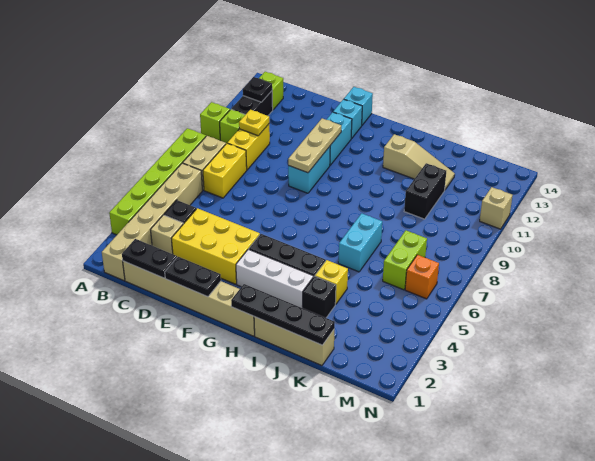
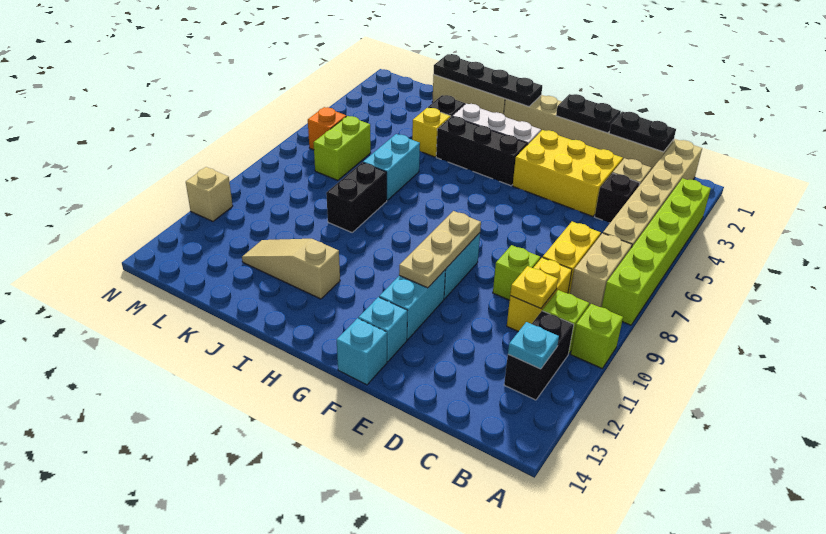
black 1x1 plate [243,77,272,102] -> cyan 1x1 plate [508,322,559,369]
lime 1x1 brick [259,72,283,110] -> lime 1x1 brick moved to [493,245,540,300]
black 1x2 brick [404,163,446,219] -> black 1x2 brick moved to [326,162,387,232]

